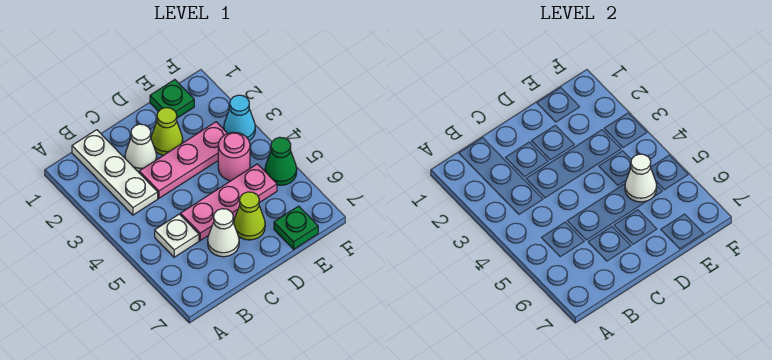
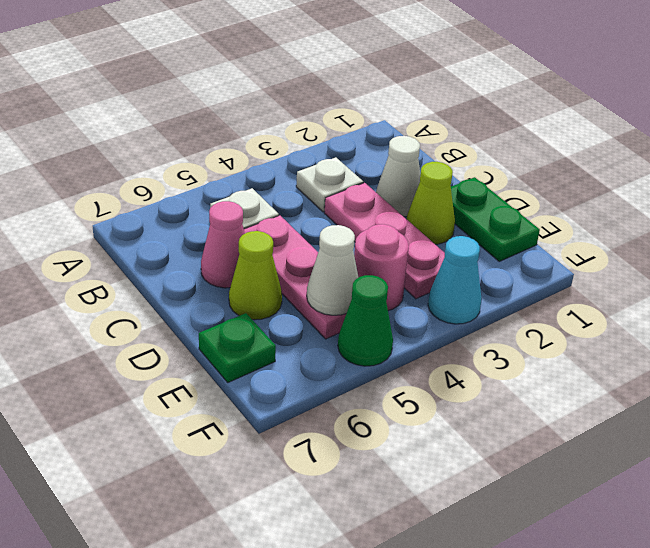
white 1x3 plate [72,130,158,215] -> white 1x1 plate [296,157,363,212]
white 1x1 cone [208,209,239,257] -> pink 1x1 cone [201,201,245,288]
green 1x1 plate [150,80,194,118] -> green 1x2 plate [451,177,540,261]

